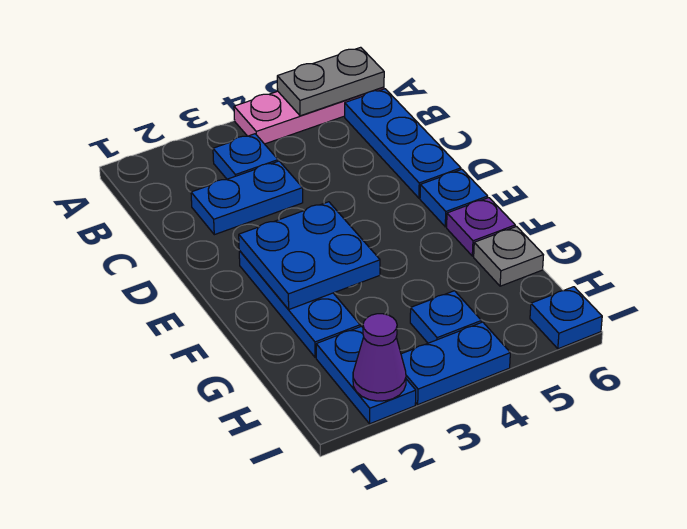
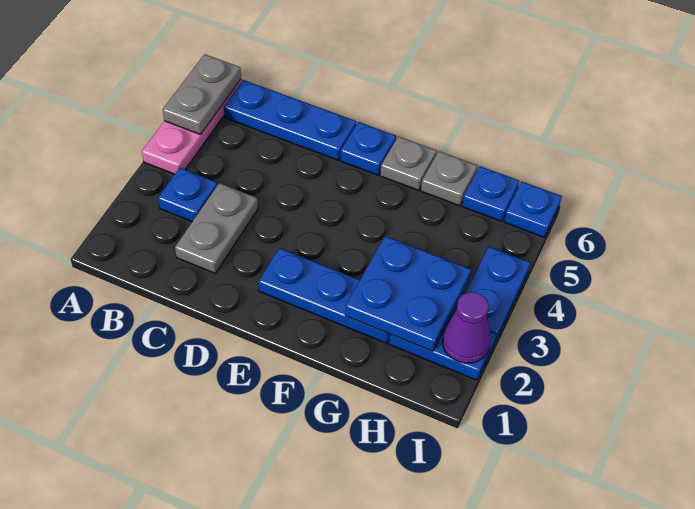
blue 1x2 plate [191,161,303,235] -> grey 1x2 plate [175,183,258,273]
blue 2x2 plate [239,202,380,309] -> blue 2x2 plate moved to [345,236,471,351]
purple 1x1 plate [447,198,515,256] -> grey 1x1 plate [380,136,437,190]
blue 1x1 plate [410,291,481,343] -> blue 1x1 plate moved to [462,166,519,221]

